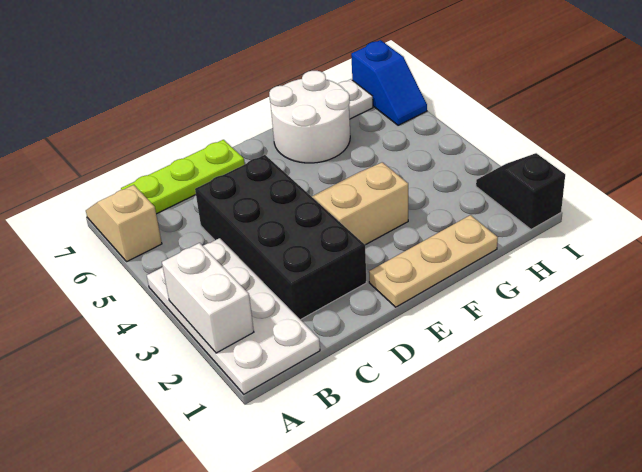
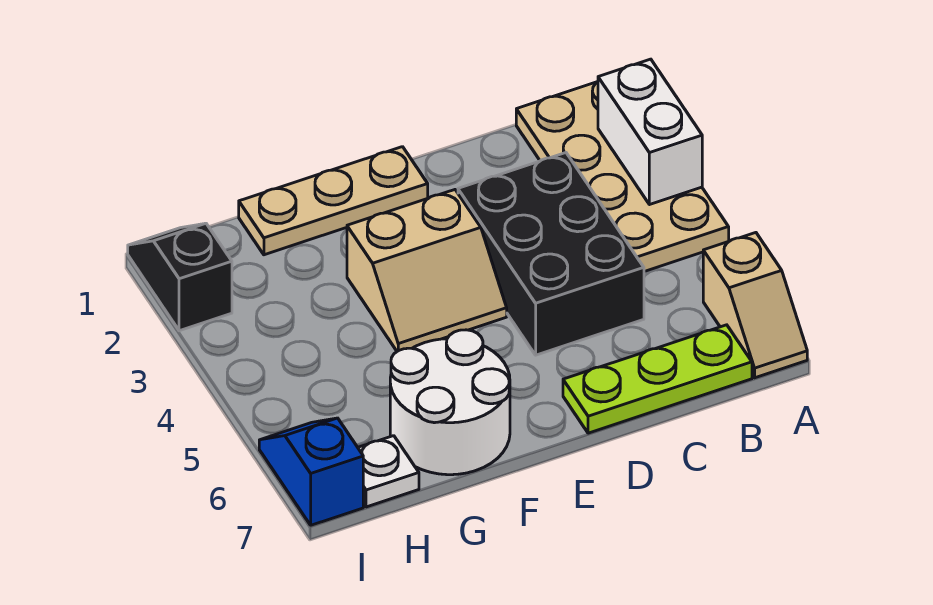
white 2x4 plate [147,238,320,394] -> tan 2x4 plate [516,82,729,272]
black 2x4 brick [195,155,367,320] -> black 2x3 brick [458,153,644,355]
black 1x2 slope [476,153,565,229] -> black 1x2 slope turned to [128,223,232,331]

